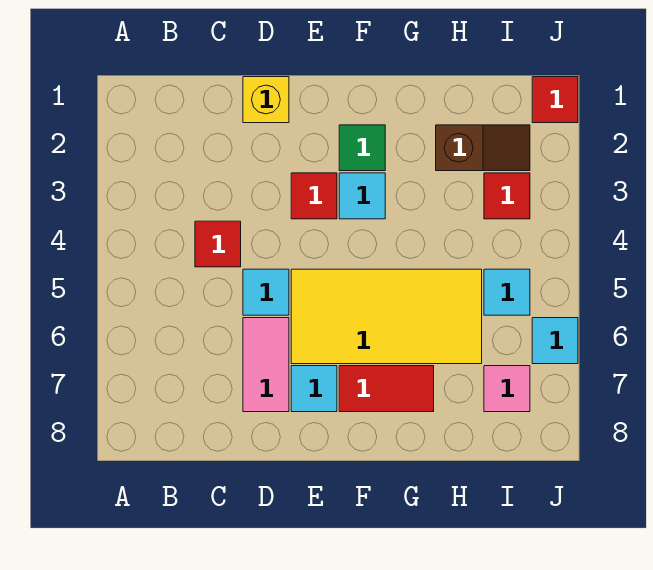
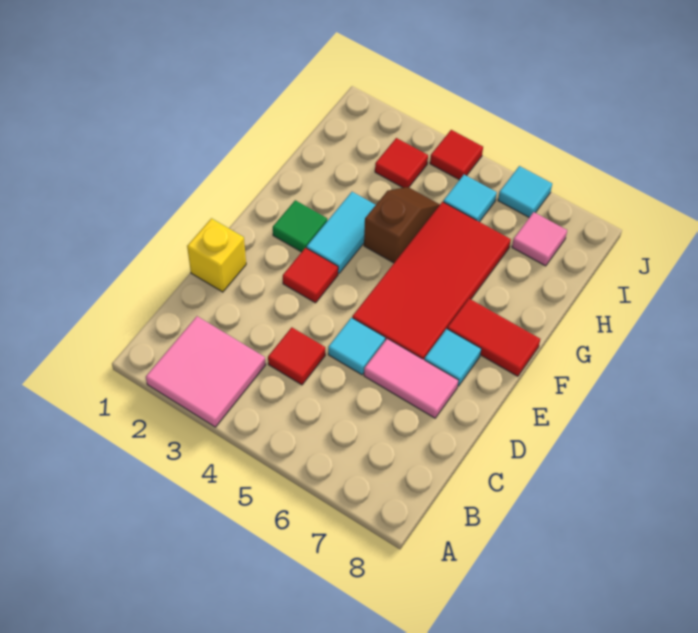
none -> pink 2x2 tile [146,316,266,427]
yellow 2x4 tile [291,269,482,364] -> red 2x4 tile [352,202,511,360]
cyan 1x1 tile [339,173,385,219] -> cyan 1x2 tile [307,192,376,273]
red 1x2 tile [339,366,434,412] -> red 1x2 tile turned to [447,299,540,376]
brown 1x2 slope [436,125,530,171] -> brown 1x2 slope moved to [364,187,440,263]
red 1x1 tile [532,77,578,123] -> red 1x1 tile moved to [430,130,483,180]

